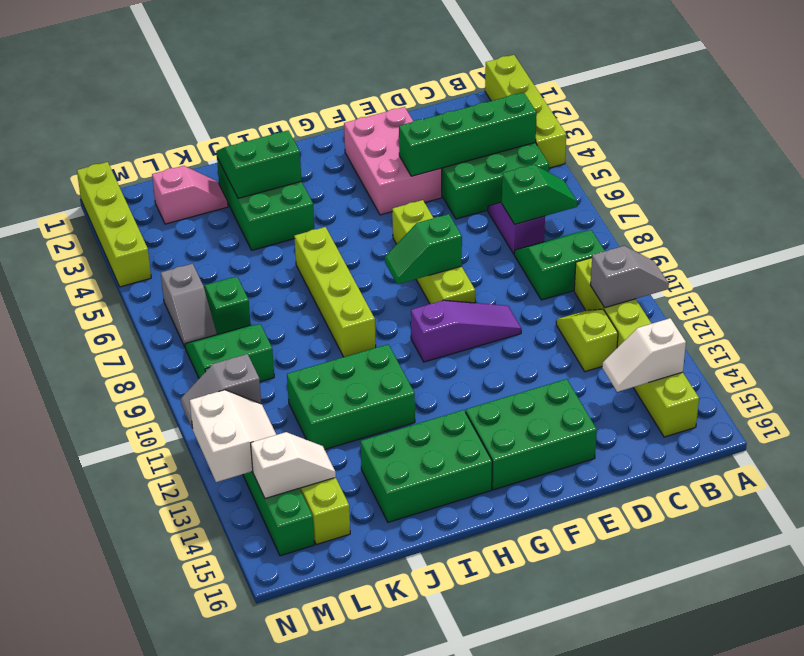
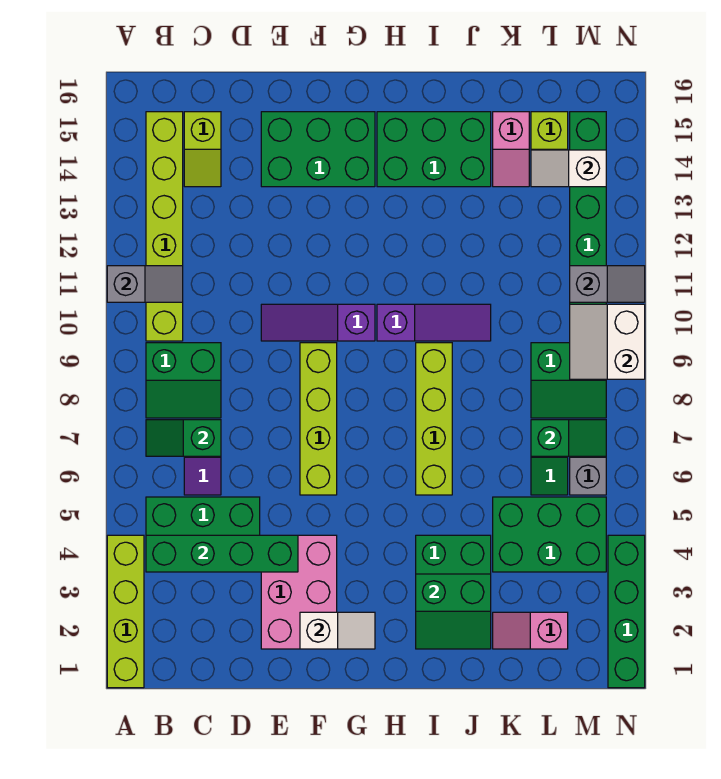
grey 1x2 slope [590,246,669,308] -> grey 1x2 slope turned to [107,266,183,302]
white 1x2 slope [602,318,686,392] -> white 1x2 slope moved to [300,612,375,649]
lime 1x2 slope [556,309,618,372] -> lime 1x2 slope moved to [184,112,221,187]
green 1x2 slope [385,214,462,284] -> green 1x2 slope moved to [531,420,606,456]
none -> purple 1x3 slope [377,304,491,341]
green 2x3 brick [287,344,415,449] -> green 2x3 brick moved to [493,497,606,572]
none -> pink 1x2 slope [493,112,529,187]
white 2x2 slope [190,390,276,482] -> white 2x2 slope moved to [570,304,645,379]
lime 1x4 brick [77,162,151,287] -> green 1x4 brick [608,535,645,688]

